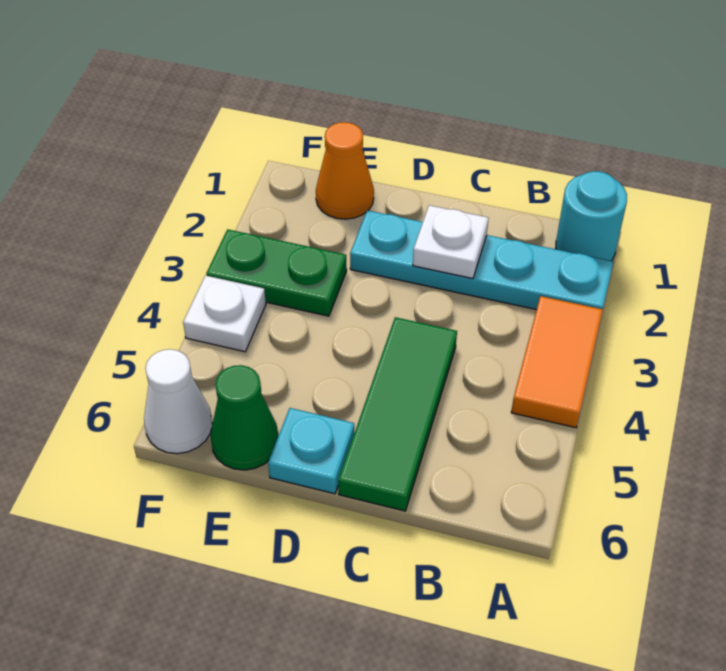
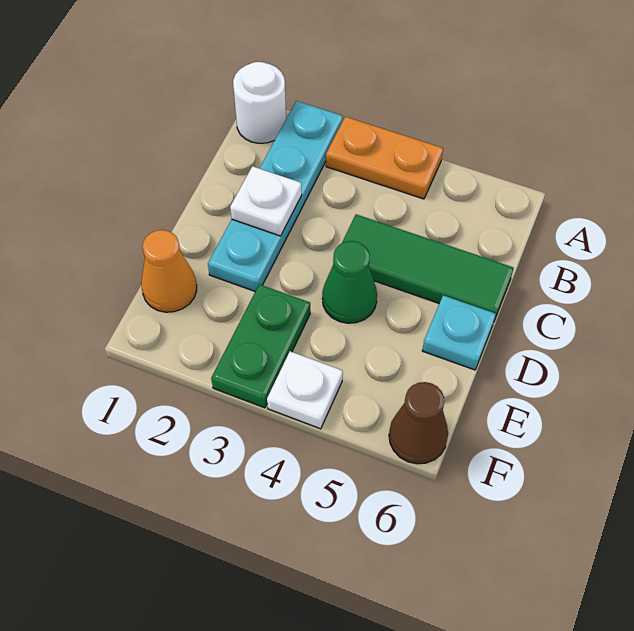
cyan 1x1 round brick [556,171,627,261] -> white 1x1 round brick [233,62,286,143]
orange 1x2 tile [511,296,603,428] -> orange 1x2 plate [326,117,443,199]
green 1x1 cone [210,365,278,470] -> green 1x1 cone moved to [322,241,377,323]
white 1x1 cone [144,349,212,454] -> brown 1x1 cone [389,382,448,464]

